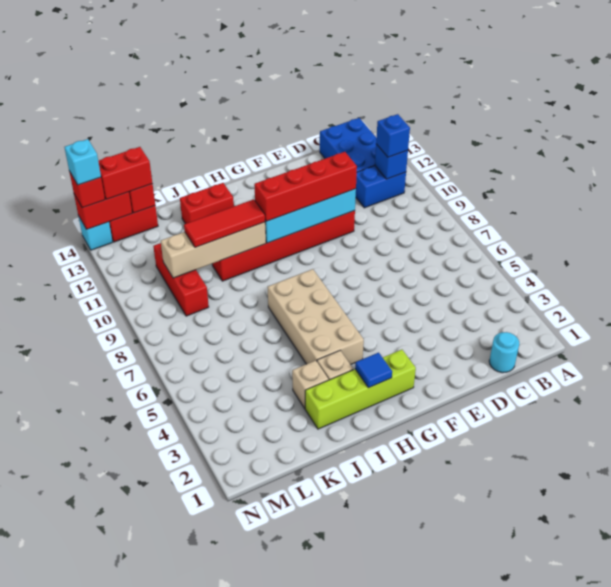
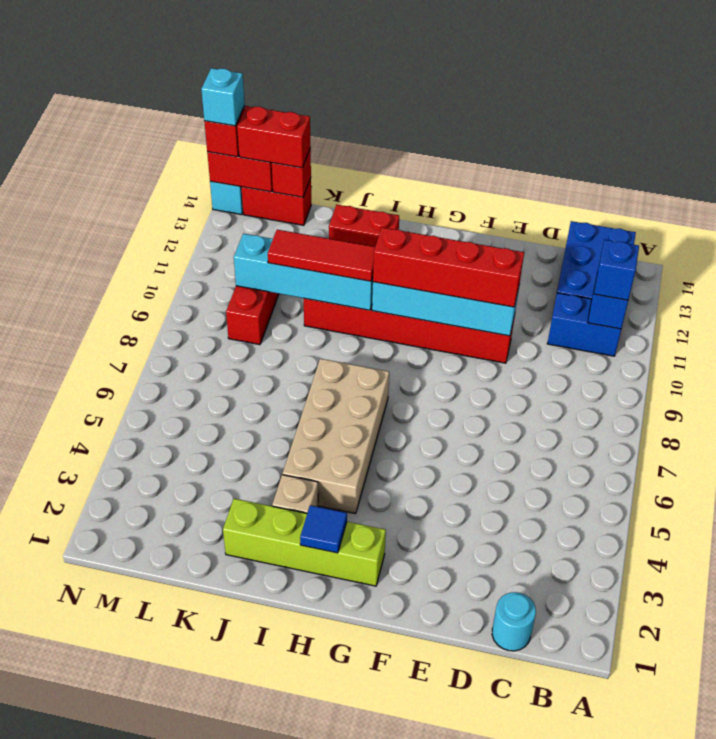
tan 1x4 brick [161,222,266,278] -> cyan 1x4 brick [234,234,373,310]
tan 1x1 brick [292,361,329,408] -> none

